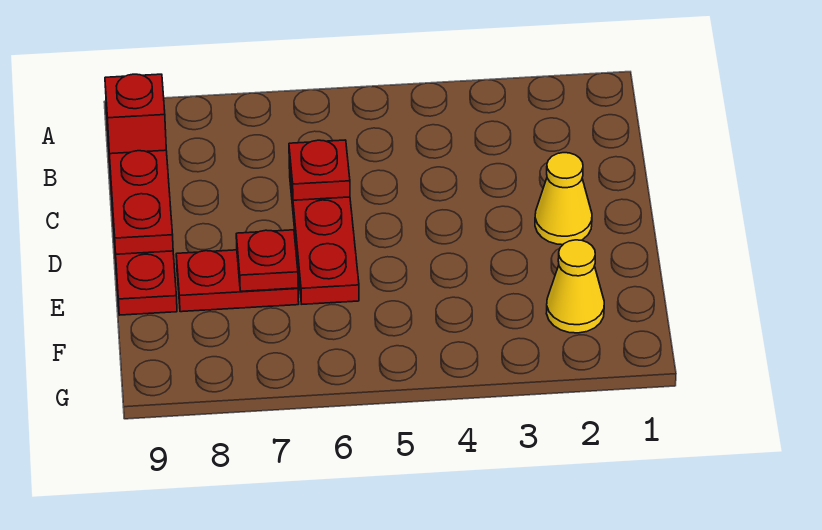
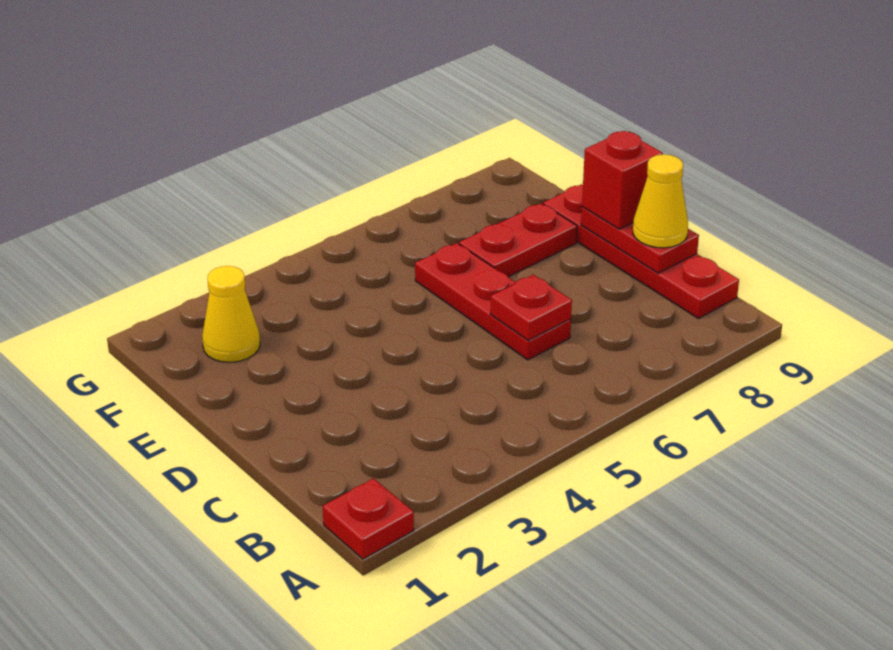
red 1x1 brick [105,74,166,157] -> red 1x1 brick moved to [582,131,663,229]
yellow 1x1 cone [535,153,592,245] -> yellow 1x1 cone moved to [633,154,688,248]
red 1x1 plate [236,230,298,291] -> red 1x1 plate moved to [323,479,414,559]

